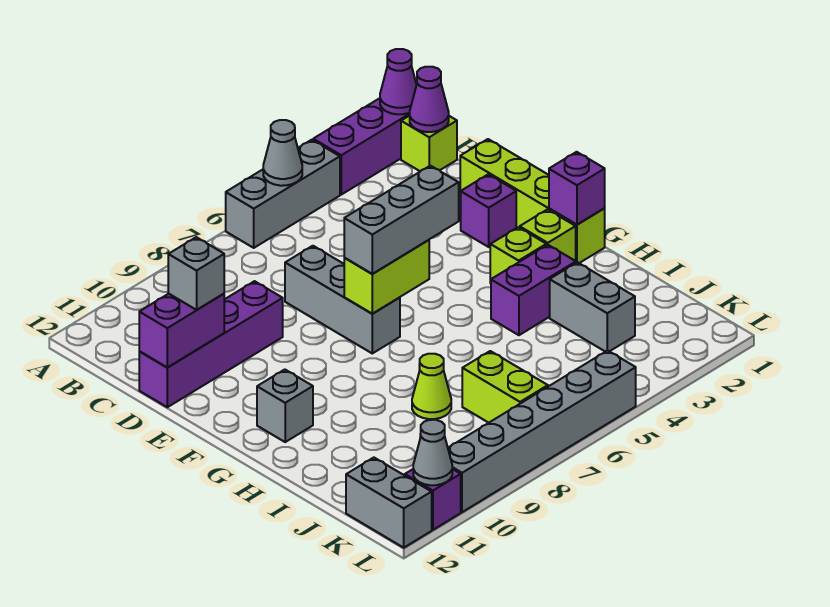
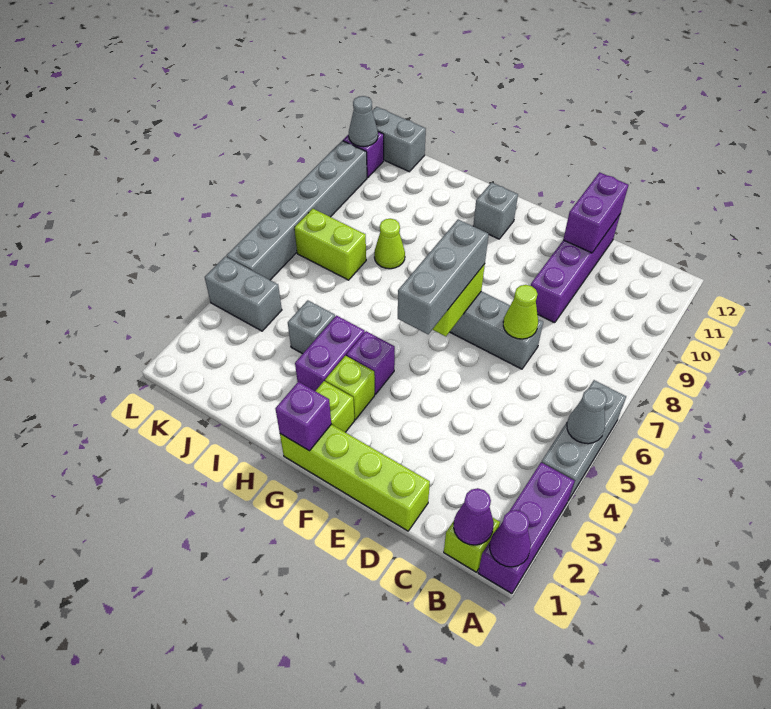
none -> lime 1x1 cone [503,285,538,339]
grey 1x1 brick [168,237,224,310] -> grey 1x1 brick moved to [288,300,335,354]
purple 1x1 brick [461,174,516,247] -> purple 1x1 brick moved to [346,331,395,394]
grey 1x2 brick [550,262,635,352] -> grey 1x2 brick moved to [205,256,282,331]

